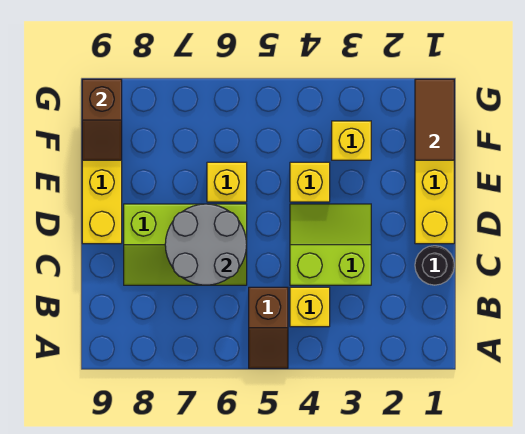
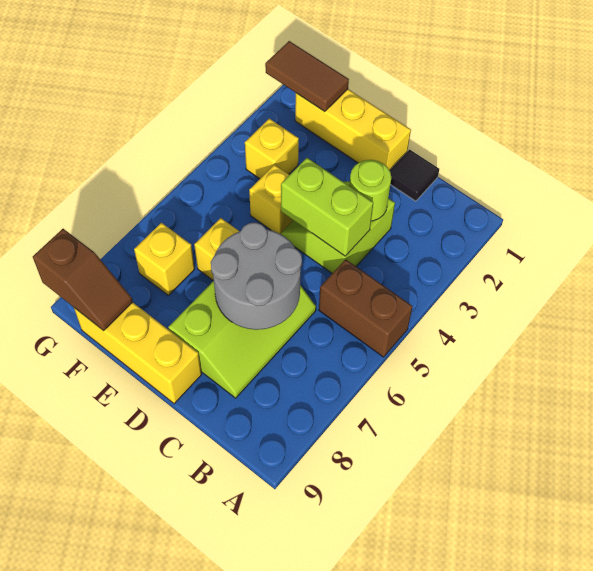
brown 1x2 slope [249,287,288,368] -> brown 1x2 brick [319,259,413,357]
yellow 1x1 brick [290,287,330,327] -> yellow 1x1 brick moved to [134,223,195,295]
black 1x1 round brick [415,246,454,285] -> black 1x1 tile [389,150,439,201]
none -> lime 1x1 round brick [349,160,391,221]
none -> lime 1x2 brick [281,158,373,256]

